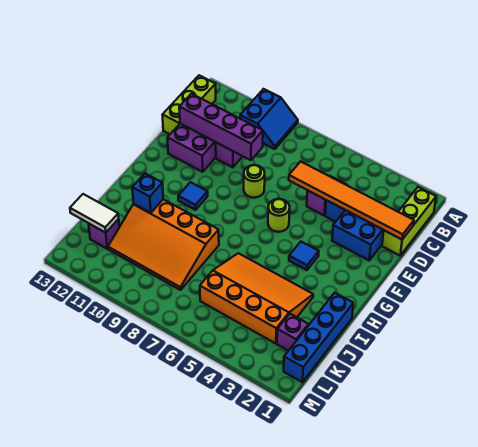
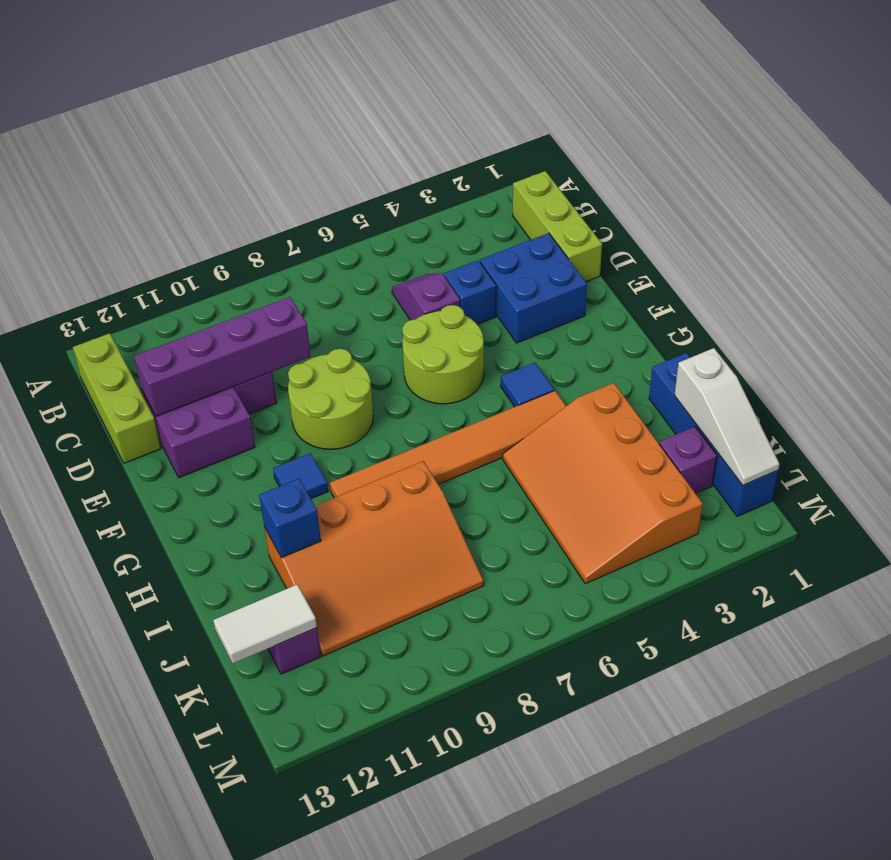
blue 2x2 slope [240,89,298,149] -> none
orange 1x6 tile [289,161,414,240] -> orange 1x6 tile moved to [330,391,566,498]
lime 1x1 round brick [244,165,265,198] -> lime 2x2 round brick [288,349,373,449]
lime 1x1 round brick [268,199,290,232] -> lime 2x2 round brick [402,305,484,404]
orange 3x4 slope [200,253,313,344] -> orange 3x4 slope turned to [503,383,703,584]
none -> white 1x3 slope [674,348,780,485]

